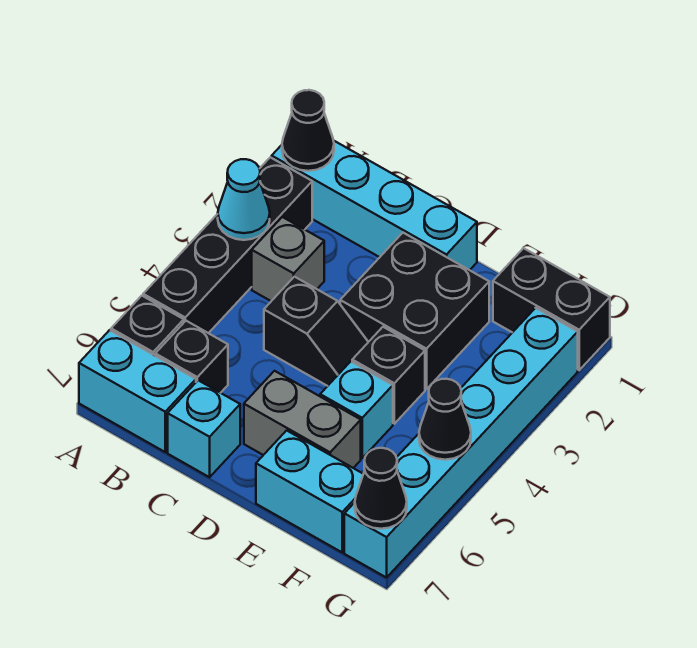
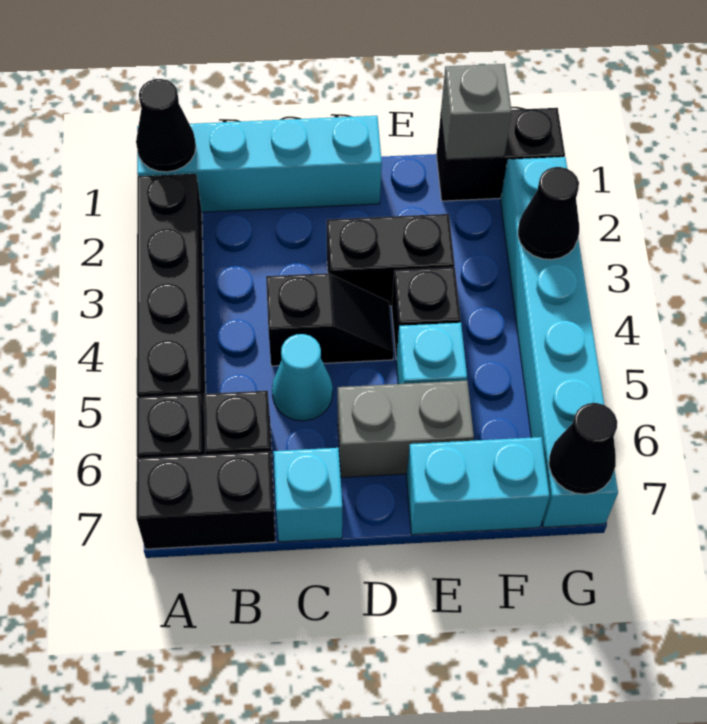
cyan 1x1 cone [218,159,270,240] -> cyan 1x1 cone moved to [272,334,333,421]
cyan 1x2 brick [79,330,196,452] -> black 1x2 brick [136,451,276,549]
grey 1x1 brick [252,217,324,301] -> grey 1x1 brick moved to [441,64,512,159]
black 2x2 brick [340,233,489,389] -> black 1x2 brick [327,214,455,306]
black 1x1 cone [419,379,471,460] -> black 1x1 cone moved to [518,167,579,260]

